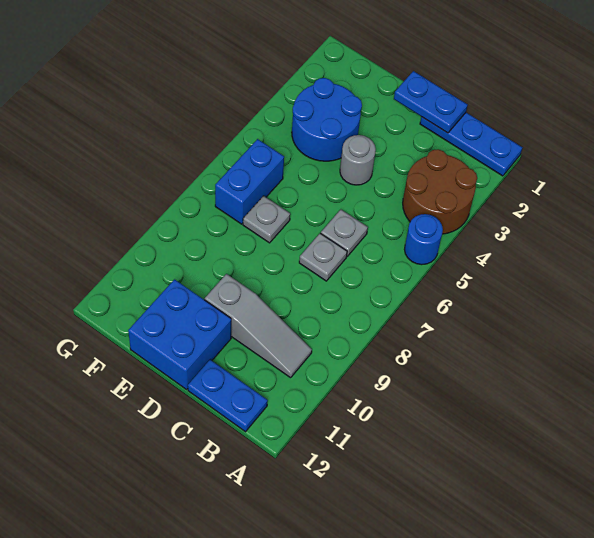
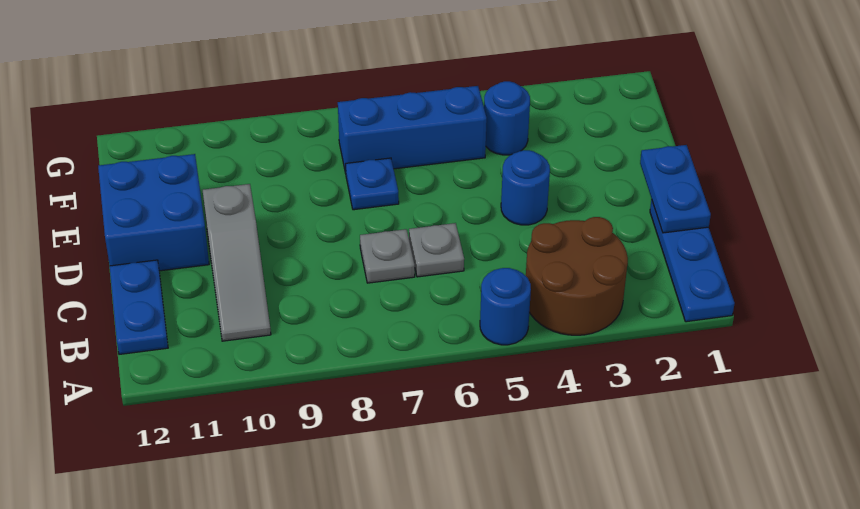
grey 1x1 round brick [340,135,376,185] -> blue 1x1 round brick [501,150,550,225]
blue 2x2 round brick [292,78,362,161] -> blue 1x1 round brick [484,81,530,155]
grey 1x1 plate [243,196,290,243] -> blue 1x1 plate [346,158,399,210]
blue 1x2 brick [215,139,284,224] -> blue 1x3 brick [338,86,487,173]

